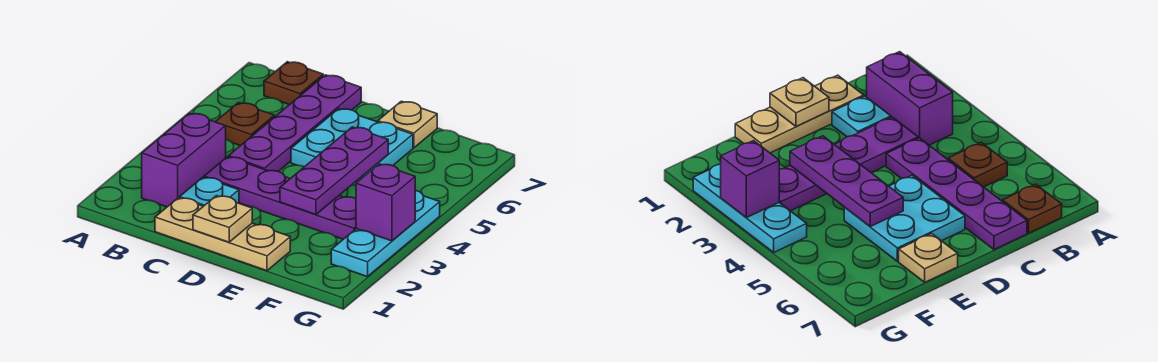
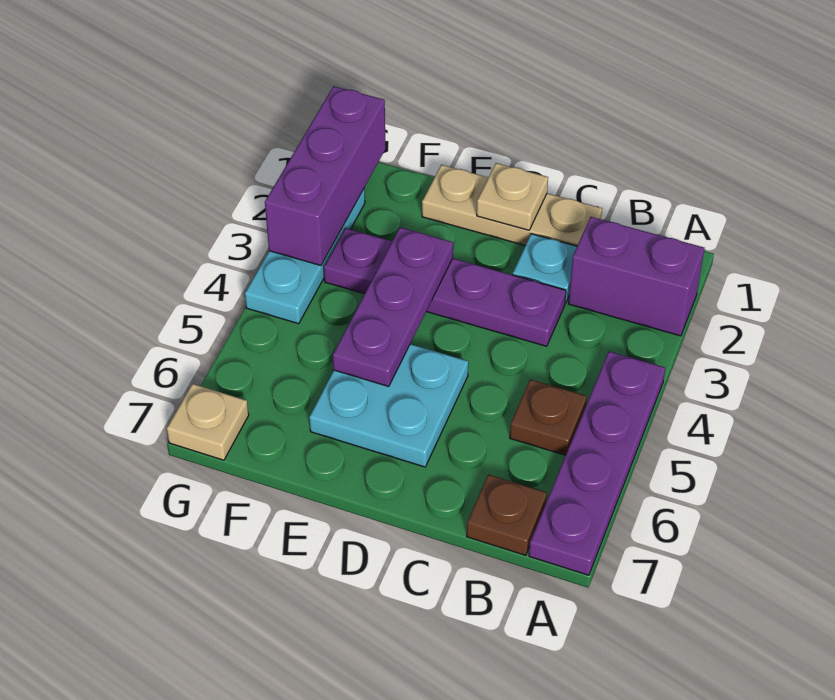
purple 1x2 brick [142,113,226,207] -> purple 1x2 brick turned to [568,217,704,336]
purple 1x4 plate [229,75,361,172] -> purple 1x4 plate moved to [529,351,665,575]
tan 1x1 plate [378,101,437,148] -> tan 1x1 plate moved to [167,384,249,460]
purple 1x1 brick [356,164,415,241] -> purple 1x3 brick [265,86,386,266]

